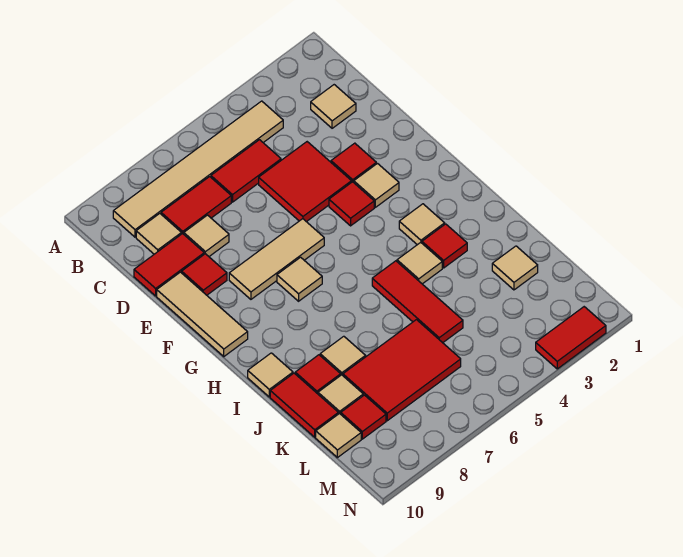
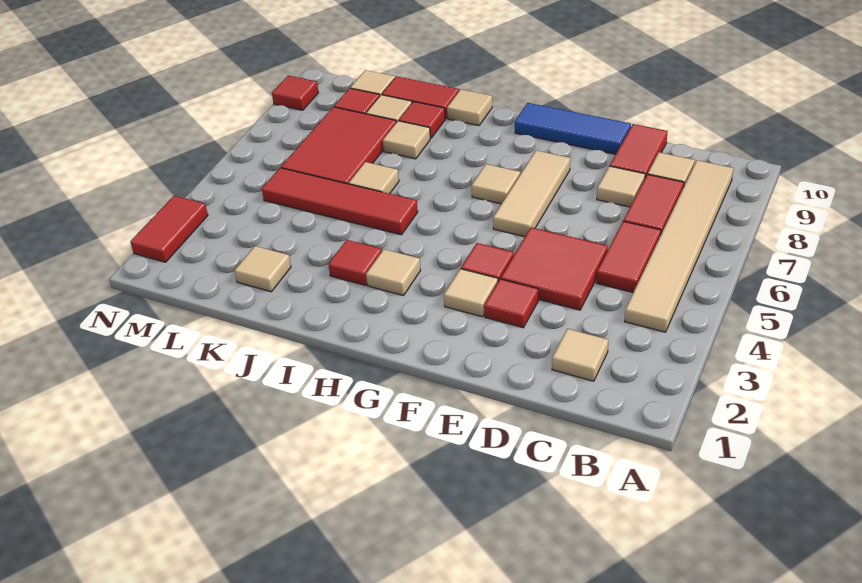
red 1x1 tile [182,254,227,295] -> red 1x1 tile moved to [272,75,319,110]
tan 1x3 tile [157,272,248,356] -> blue 1x3 tile [515,103,631,154]
tan 1x1 tile [397,242,442,284] -> tan 1x1 tile moved to [349,162,399,194]
red 1x3 tile [372,261,463,343] -> red 1x4 tile [262,168,418,235]

